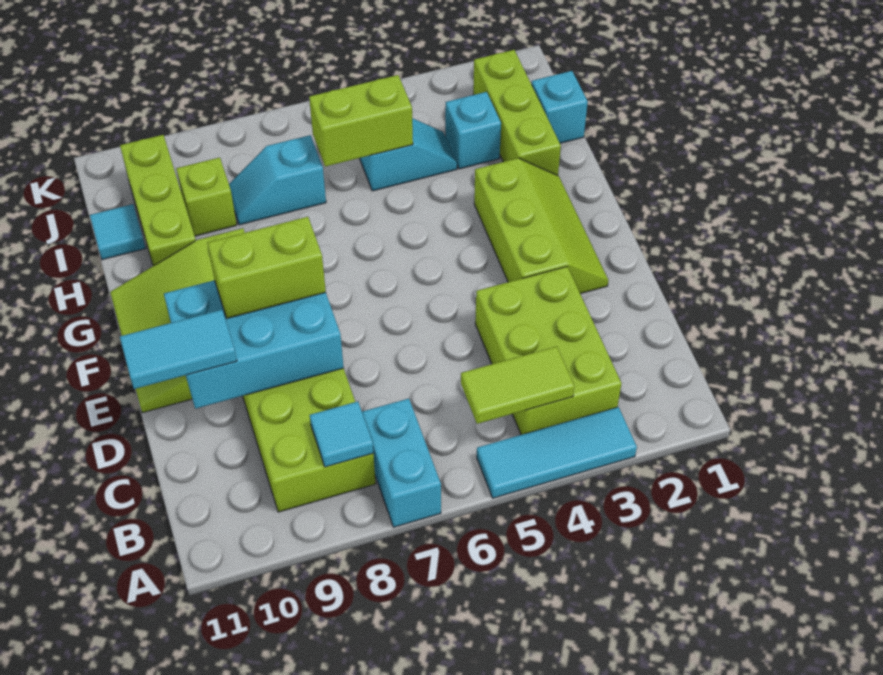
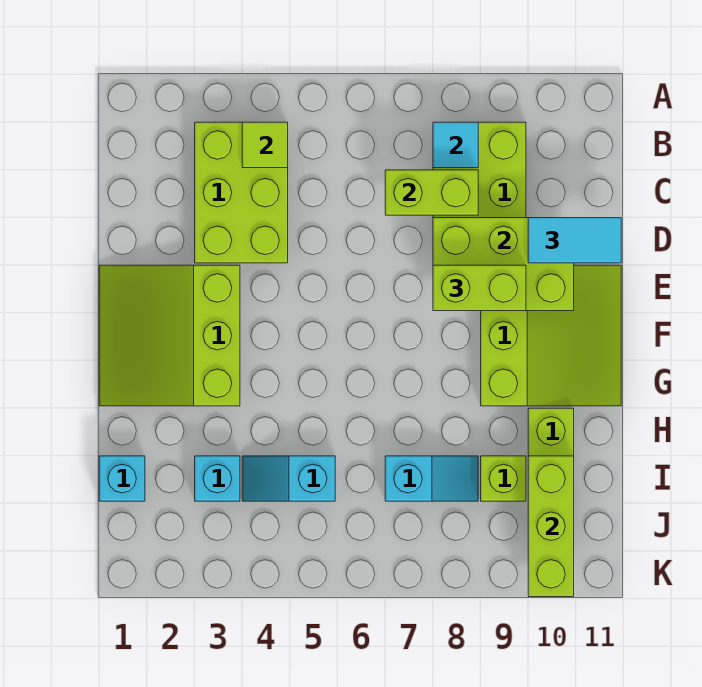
cyan 1x3 tile [477,407,637,498] -> none
cyan 1x2 brick [362,399,441,527] -> none
lime 1x2 tile [461,346,574,424] -> lime 1x1 tile [242,122,288,168]
cyan 2x3 brick [164,280,344,409] -> lime 2x3 brick [433,218,574,311]
lime 2x3 slope [474,158,608,294] -> lime 3x3 slope [99,265,240,406]
lime 1x3 brick [473,50,561,176] -> lime 1x3 brick moved to [528,456,574,597]
lime 1x2 brick [309,75,413,167] -> lime 1x2 brick moved to [385,170,478,215]
cyan 1x1 tile [90,204,146,260] -> none

